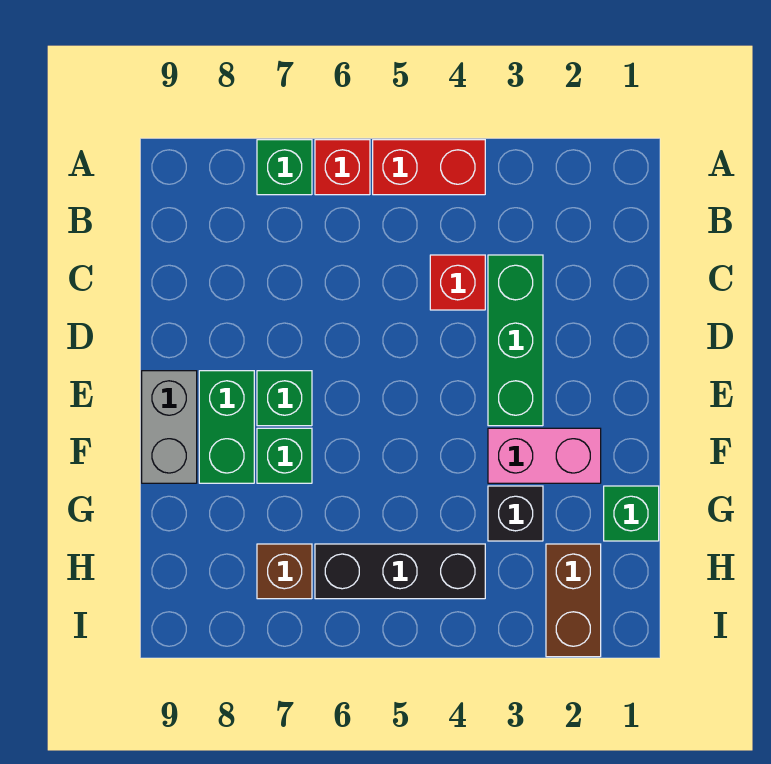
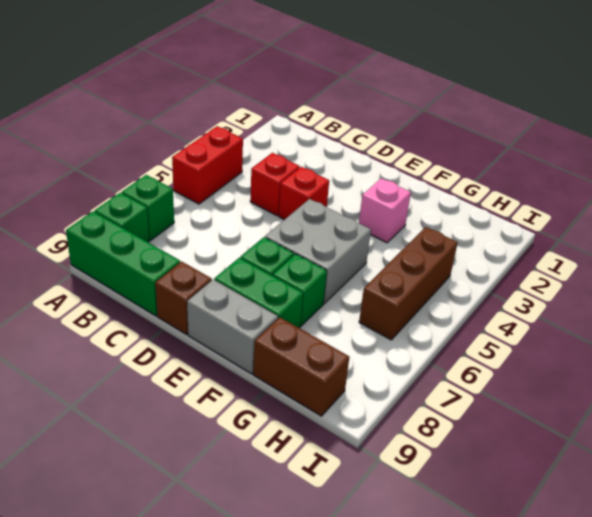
red 1x1 brick [315,140,370,195] -> red 1x1 brick moved to [279,167,329,220]
green 1x3 brick [488,255,543,426] -> green 1x3 brick moved to [66,211,180,316]
none -> grey 2x2 brick [265,199,371,303]
pink 1x2 brick [488,428,601,483] -> pink 1x1 brick [359,178,411,243]
green 1x1 brick [604,486,659,541] -> green 1x1 brick moved to [95,193,149,242]
black 1x1 brick [488,486,543,541] -> none
brown 1x2 brick [546,544,601,657] -> brown 1x2 brick moved to [253,317,349,416]
black 1x3 brick [315,544,485,599] -> brown 1x3 brick [359,227,458,340]
brown 1x1 brick [257,544,312,599] -> brown 1x1 brick moved to [155,262,212,334]

